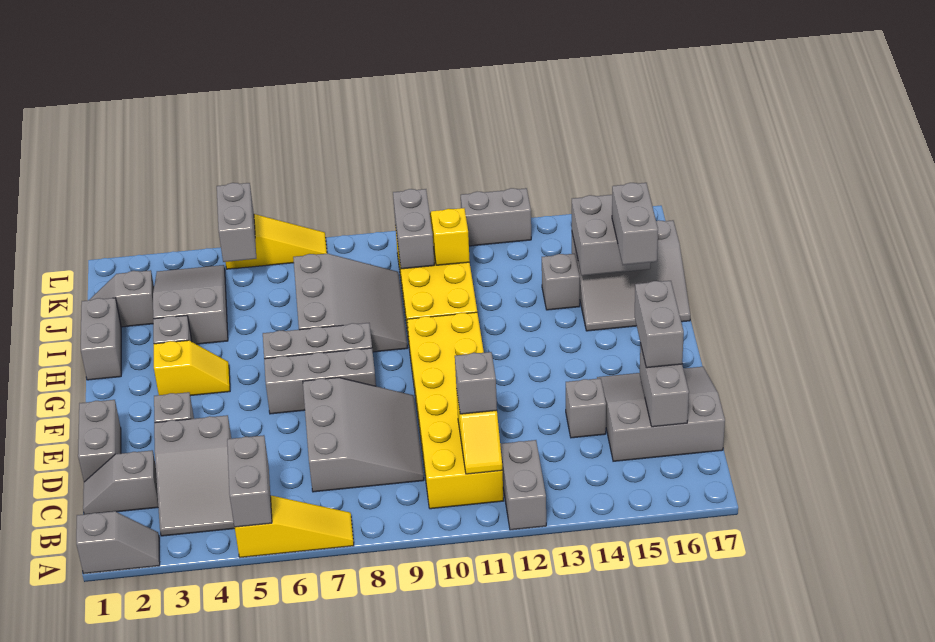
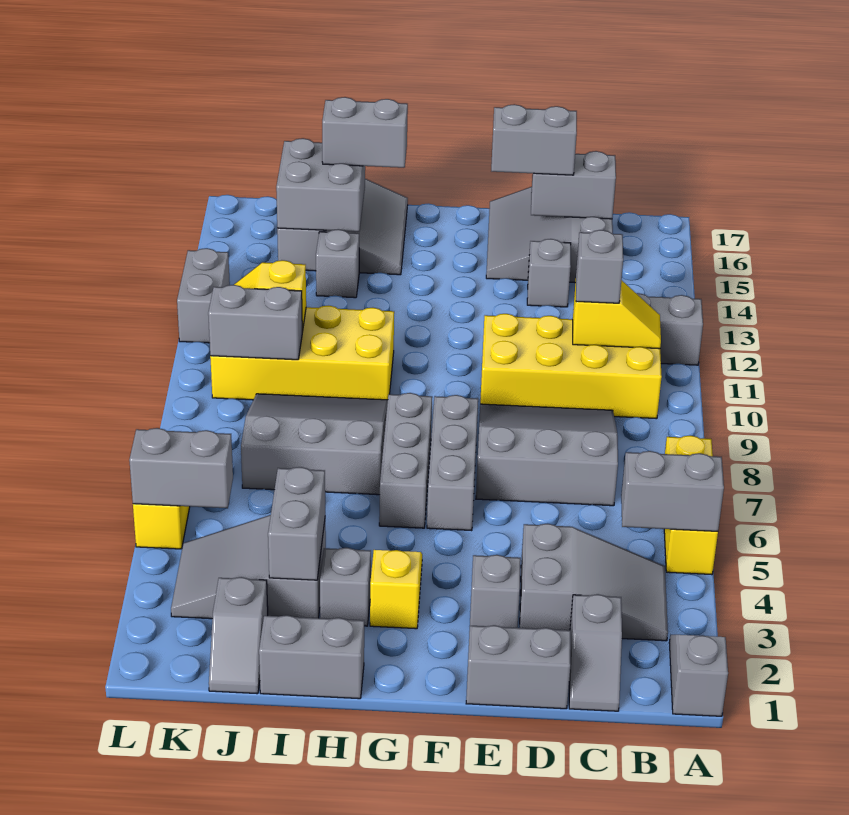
yellow 1x3 slope [235,496,354,558] -> yellow 1x3 brick [664,435,718,575]
yellow 2x6 brick [407,312,503,509] -> yellow 2x4 brick [480,314,662,419]
none -> grey 1x2 brick [268,467,325,580]

